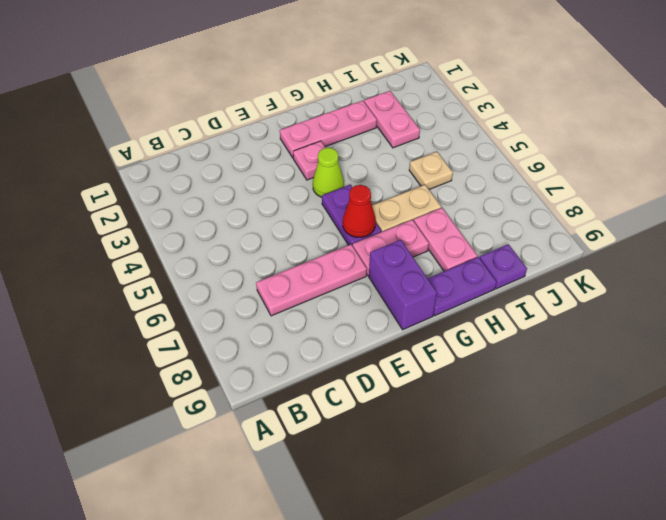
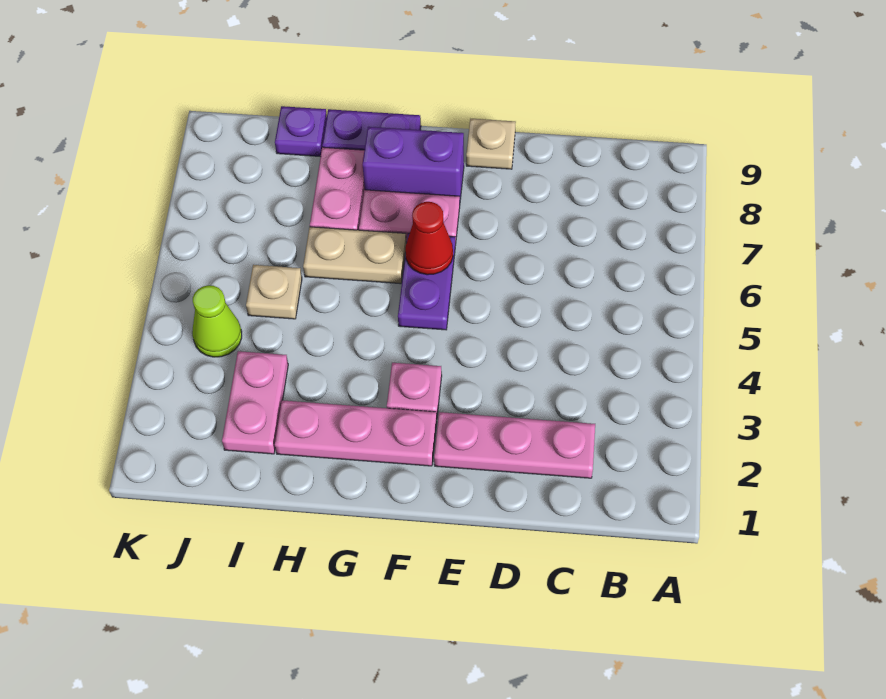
pink 1x3 plate [256,244,367,316] -> pink 1x3 plate moved to [434,412,595,478]
none -> tan 1x1 plate [466,119,516,169]
lime 1x1 cone [313,148,344,197] -> lime 1x1 cone moved to [192,285,242,357]
purple 1x2 brick [369,240,437,330] -> purple 1x2 brick turned to [363,127,464,199]

